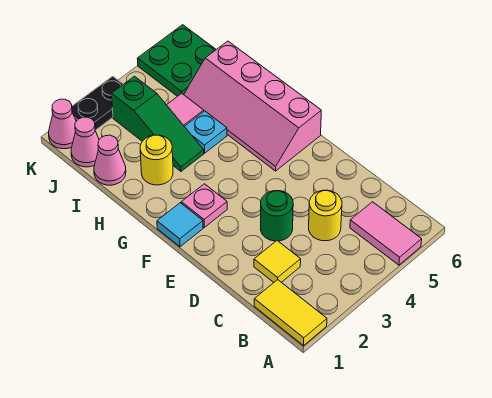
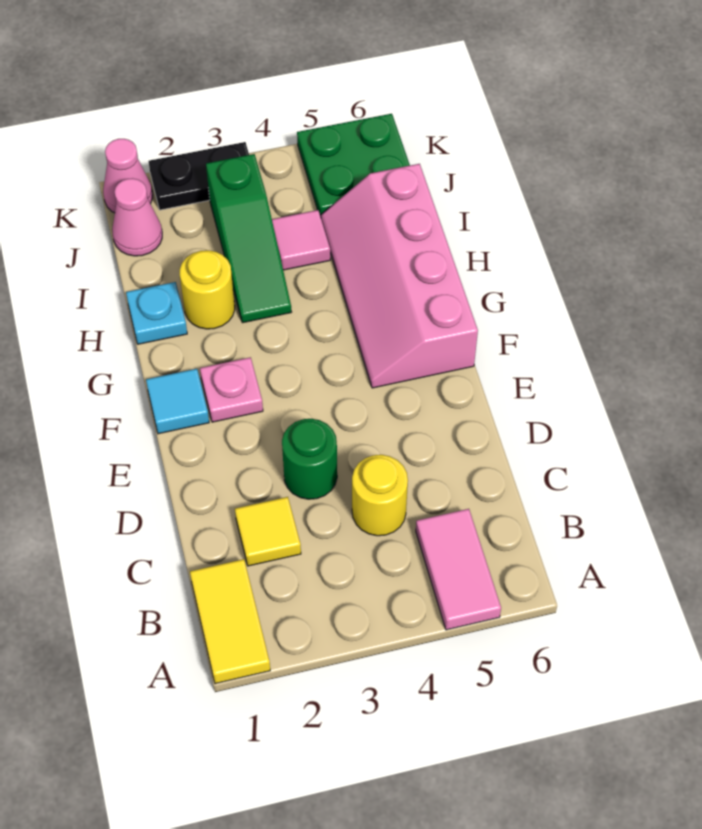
cyan 1x1 plate [184,111,227,153] -> cyan 1x1 plate moved to [126,282,187,344]
pink 1x1 cone [94,135,126,185] -> none

